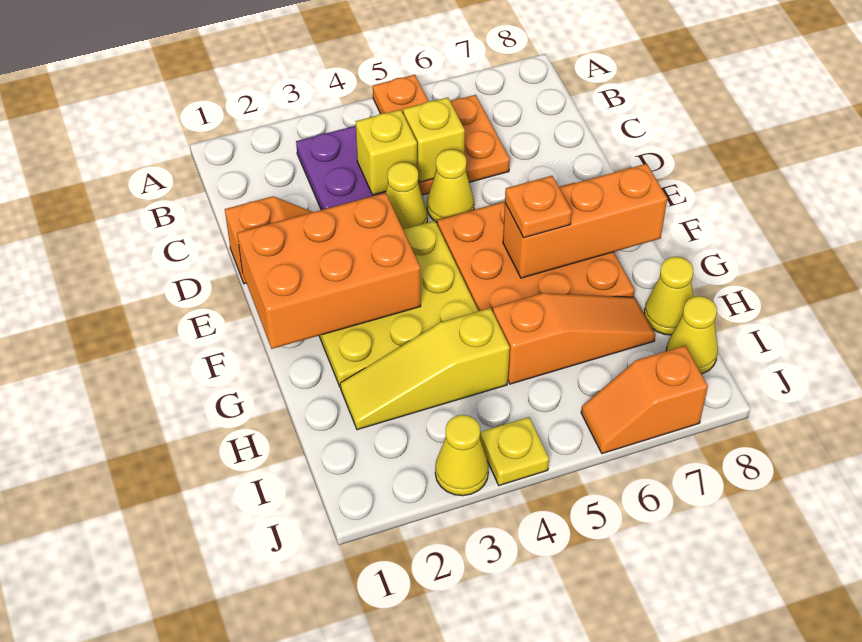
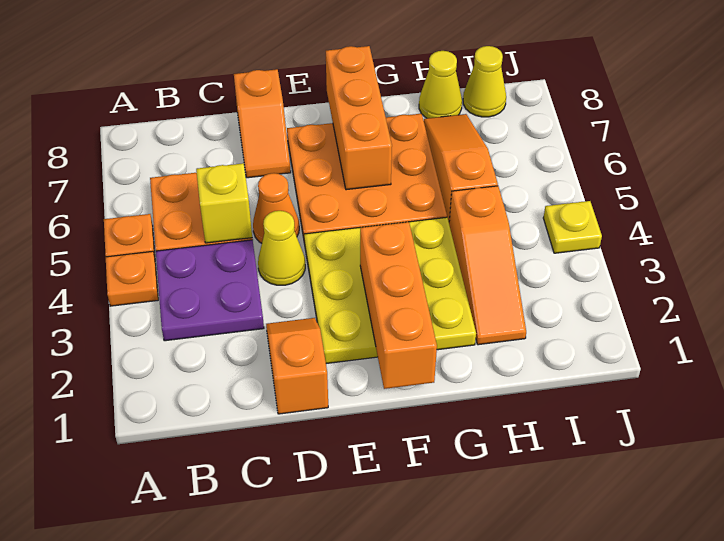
yellow 1x1 brick [355,110,417,195] -> none
yellow 1x1 cone [427,149,474,222] -> orange 1x1 cone [253,173,299,243]
orange 2x3 brick [237,193,421,349] -> orange 1x3 brick [360,222,437,389]
orange 1x1 plate [505,176,572,238] -> orange 1x1 plate moved to [106,251,158,306]
yellow 1x3 slope [340,308,510,430] -> orange 1x3 slope [449,186,526,345]
yellow 1x1 cone [435,415,489,496] -> none
orange 1x2 slope [581,346,708,454] -> orange 1x2 slope moved to [234,69,291,178]

